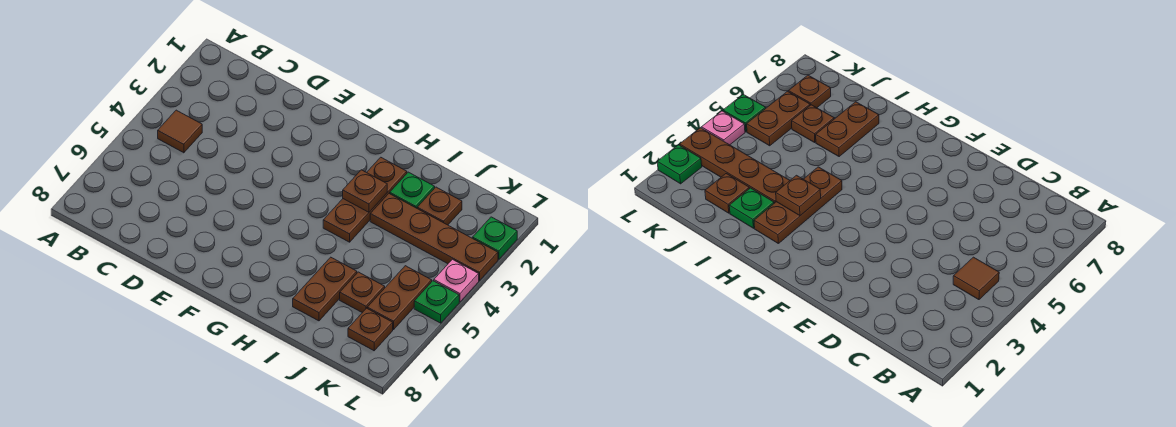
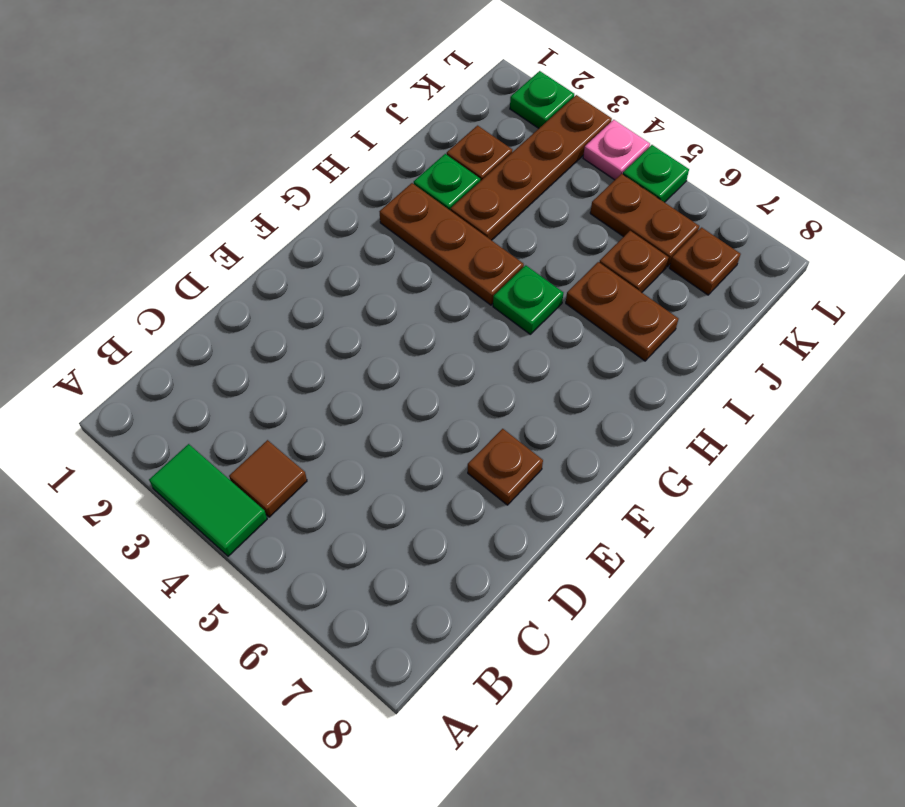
none -> green 1x2 tile [149,444,267,556]
brown 1x1 plate [343,170,387,212] -> brown 1x1 plate moved to [468,429,543,505]
none -> green 1x1 plate [493,265,563,334]

